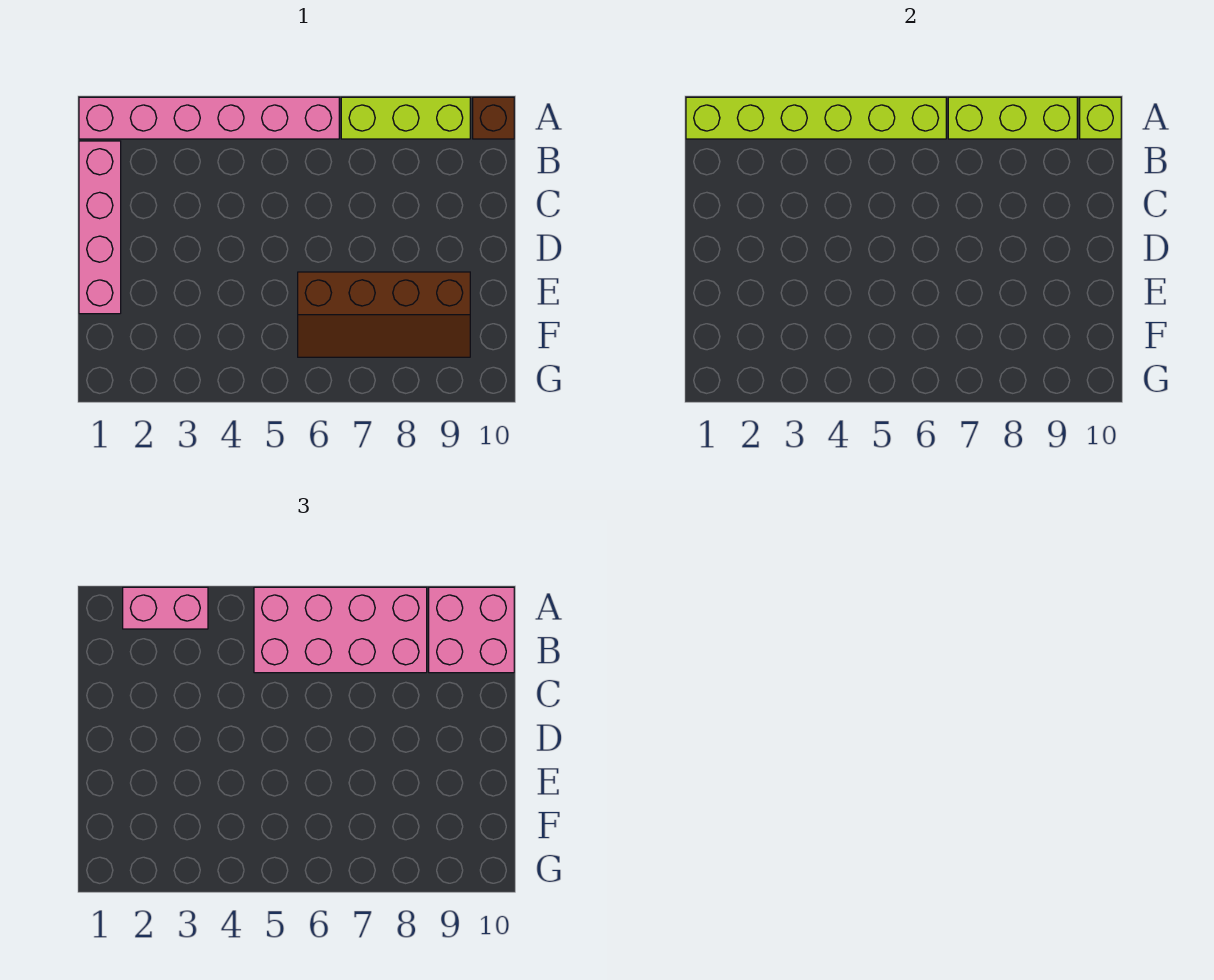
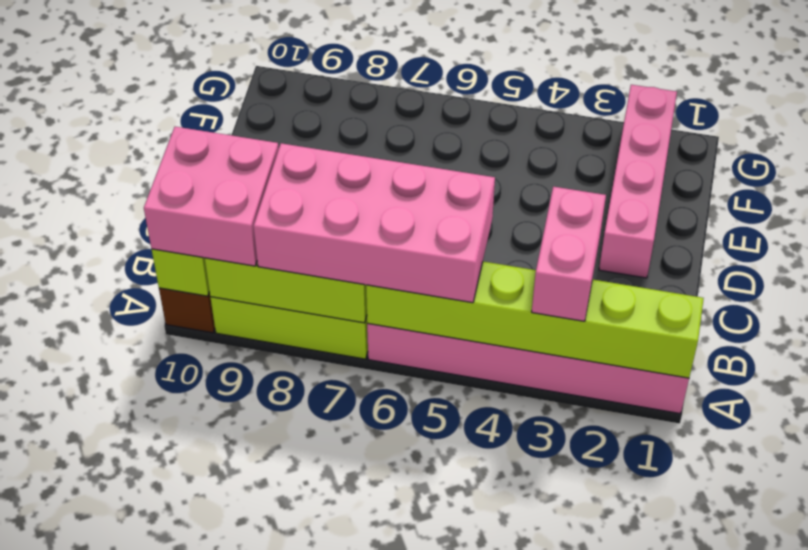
pink 1x2 brick [123,587,208,629] -> pink 1x2 brick turned to [532,187,606,321]
pink 1x4 brick [79,141,121,314] -> pink 1x4 brick moved to [599,85,677,278]
brown 2x4 slope [298,272,470,357] -> none

